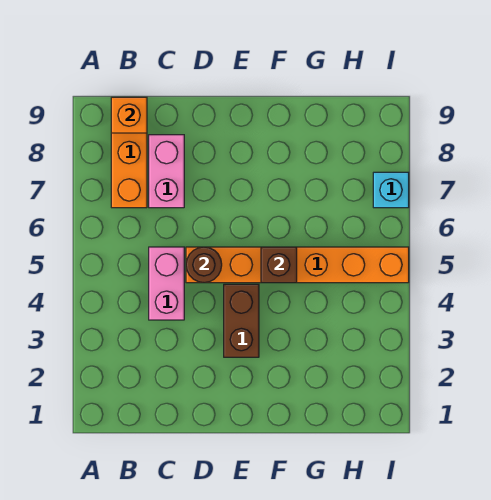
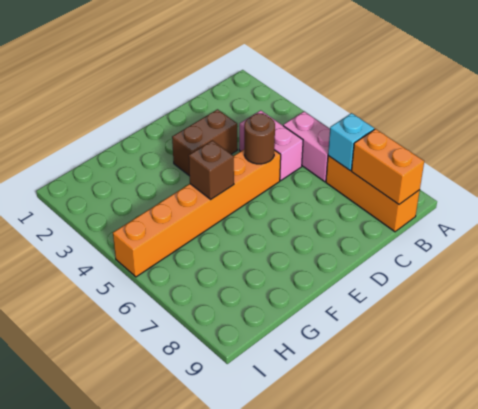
orange 1x1 brick [111,97,147,133] -> orange 1x2 brick [351,129,424,204]
pink 1x2 brick [149,135,184,208] -> pink 1x2 brick moved to [283,112,330,182]
brown 1x2 brick [224,284,259,357] -> brown 1x2 brick turned to [172,109,237,175]
cyan 1x1 brick [373,172,409,208] -> cyan 1x1 brick moved to [328,113,374,170]

